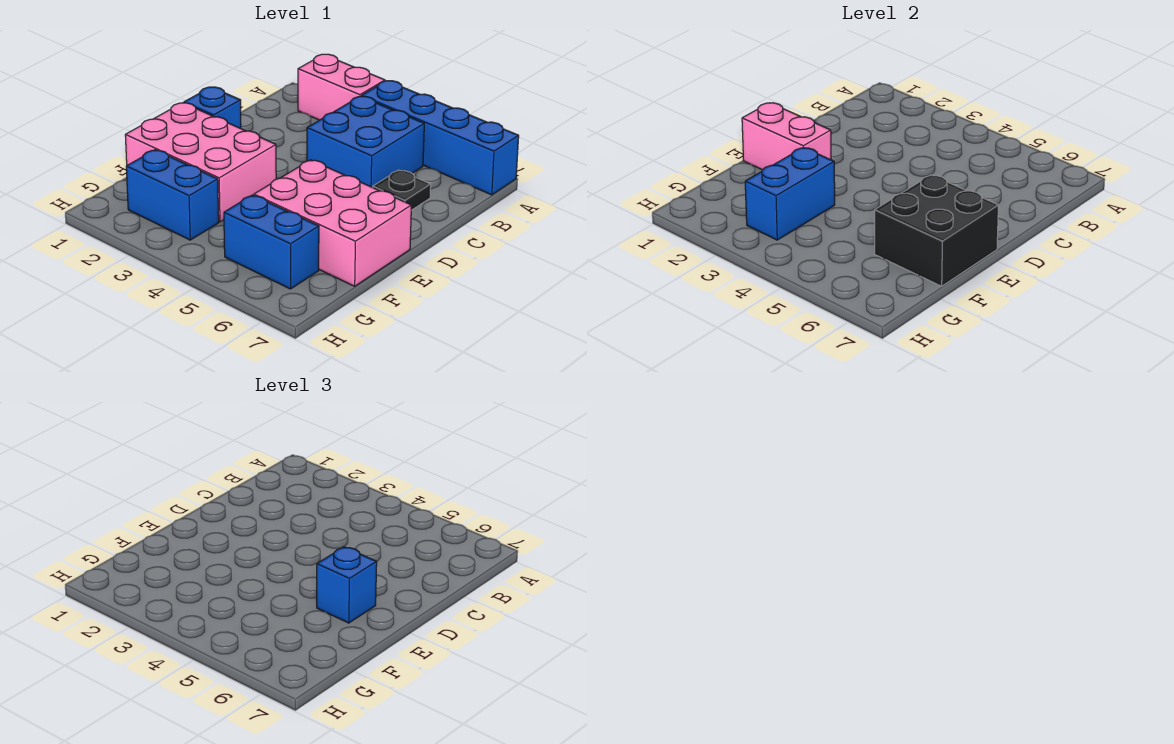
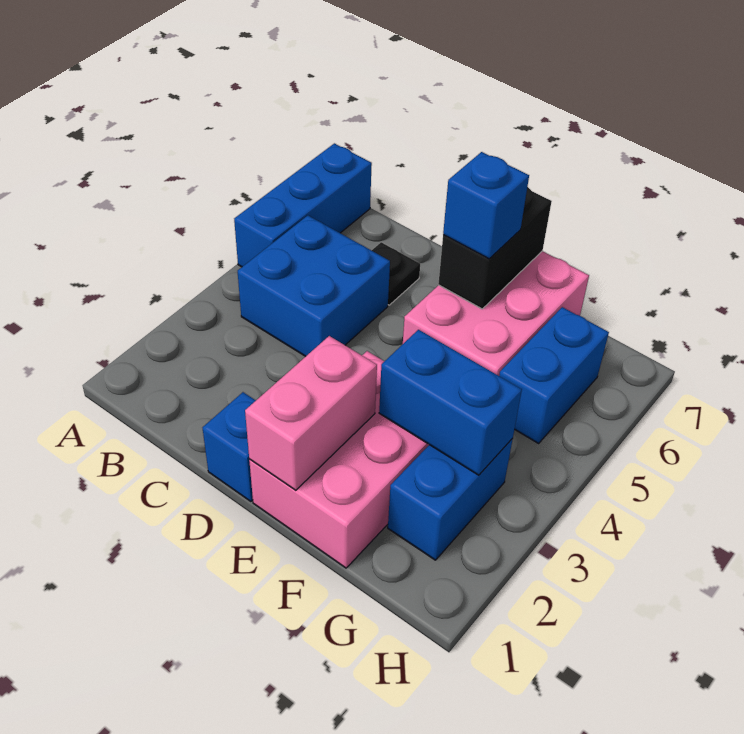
pink 1x2 brick [298,54,385,120] -> none
blue 1x4 brick [362,81,519,195] -> blue 1x3 brick [234,143,372,267]
black 2x2 brick [875,175,998,286] -> black 1x2 brick [438,187,552,309]

